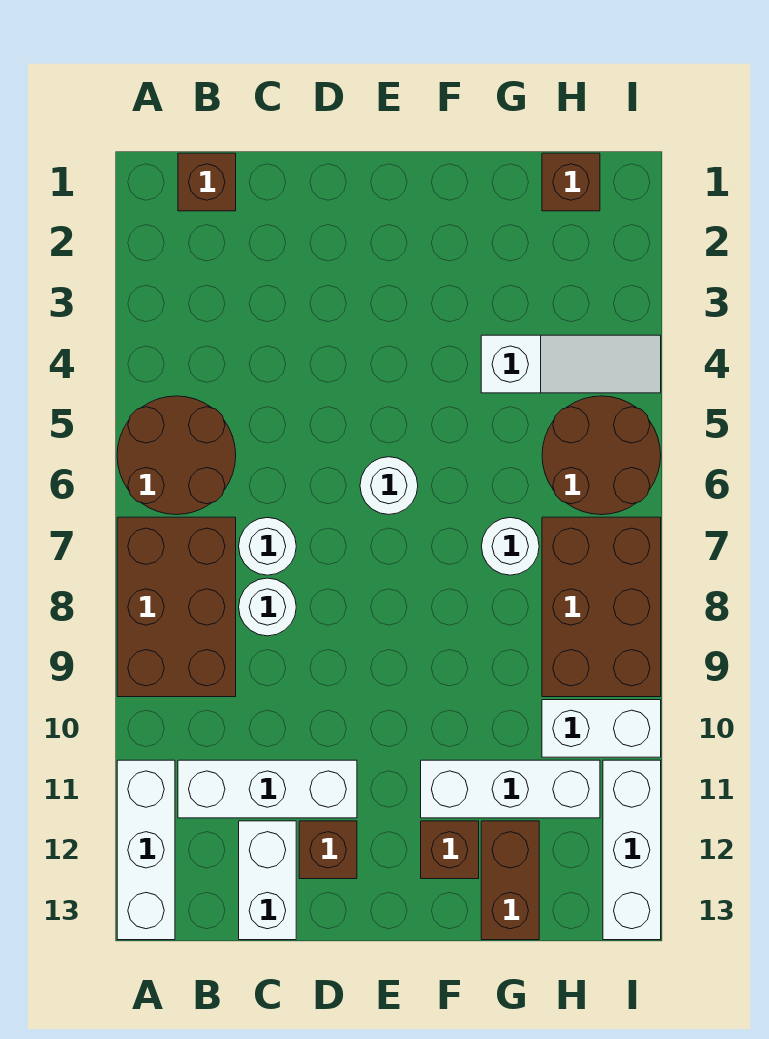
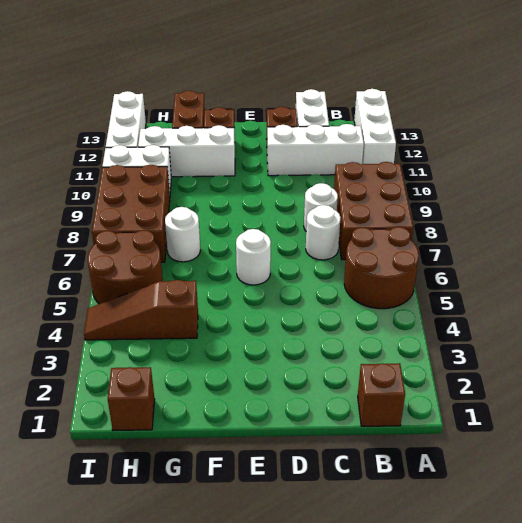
white 1x3 slope [481,335,661,393] -> brown 1x3 slope [84,280,198,340]

